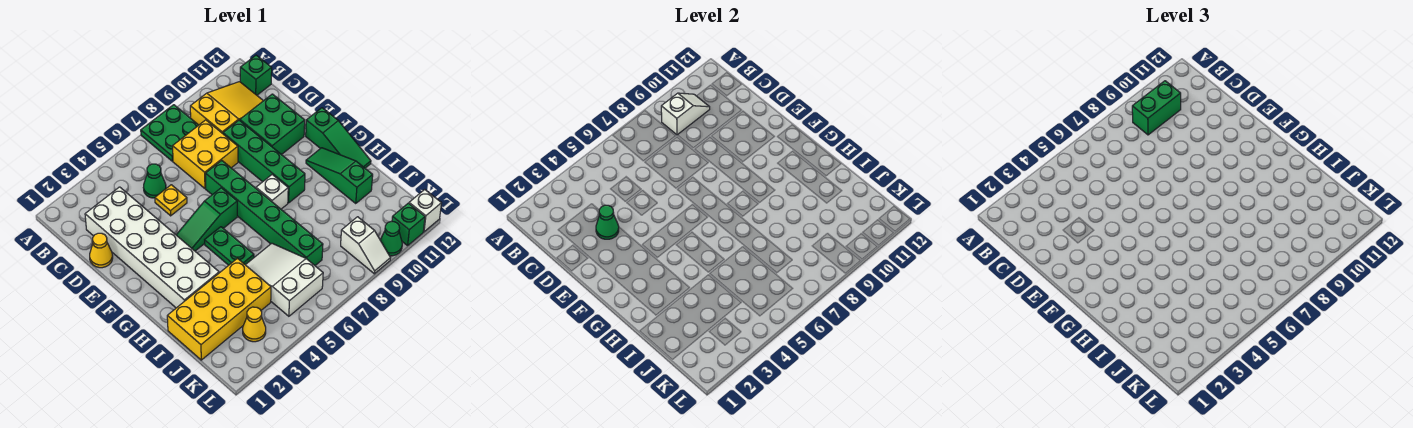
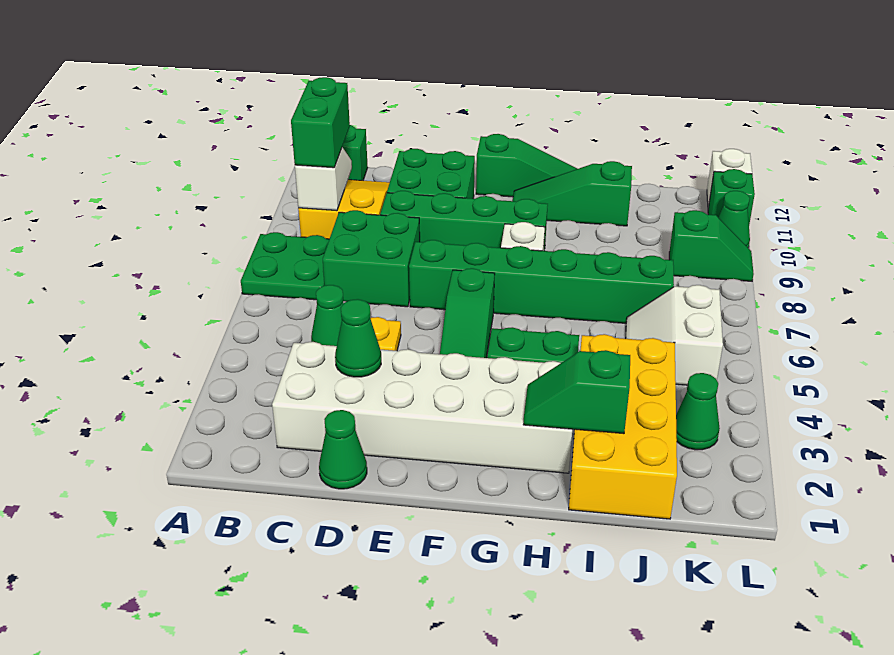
yellow 2x2 brick [173,120,238,188] -> green 2x2 brick [323,210,420,307]
yellow 1x1 cone [90,233,113,268] -> green 1x1 cone [319,410,367,489]
none -> green 1x2 slope [523,350,630,434]
white 2x3 slope [246,243,323,316] -> white 2x2 slope [626,285,723,385]
yellow 1x1 cone [243,307,266,342] -> green 1x1 cone [676,373,720,450]
white 1x2 slope [341,217,390,274] -> green 1x2 slope [669,210,754,281]

